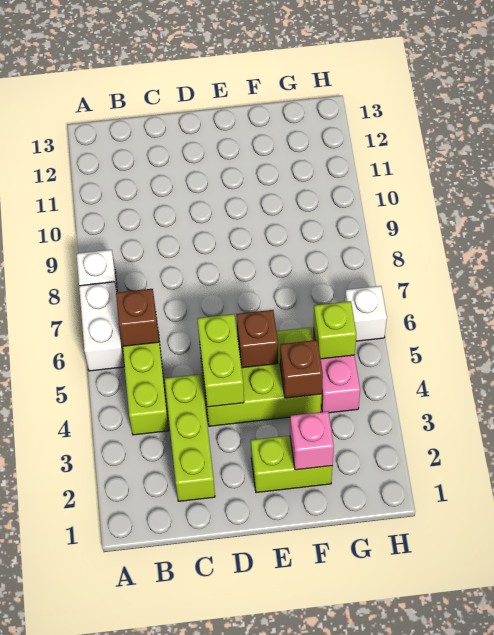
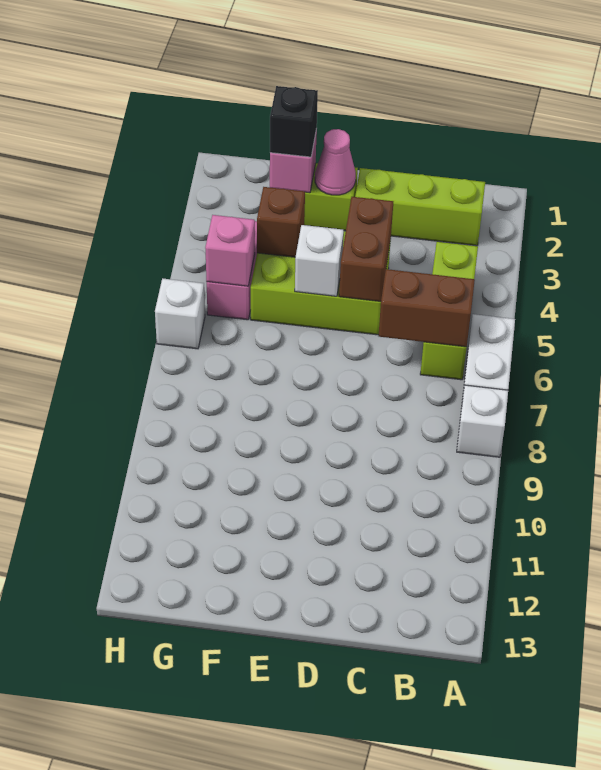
brown 1x1 brick [116,289,159,346] -> brown 1x2 brick [379,269,475,347]
lime 1x3 brick [165,374,215,501] -> lime 1x3 brick turned to [355,168,485,246]
lime 1x2 brick [197,314,244,407] -> brown 1x2 brick [339,197,393,301]
none -> pink 1x1 cone [315,129,356,195]
brown 1x1 brick [236,310,278,368] -> white 1x1 brick [295,225,344,296]
none -> black 1x1 brick [270,86,318,157]
lime 1x1 brick [313,301,356,359] -> pink 1x1 brick [205,215,255,286]

